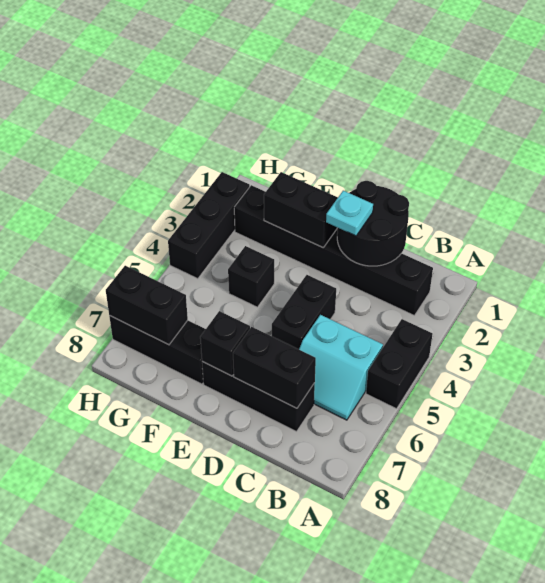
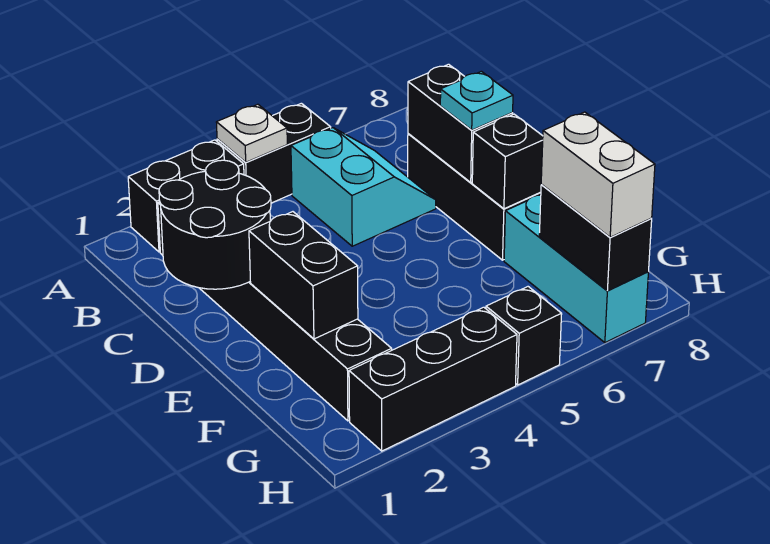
none -> white 1x1 plate [216,104,287,162]
cyan 1x1 plate [326,191,373,236] -> cyan 1x1 plate moved to [440,71,513,130]
black 1x2 brick [272,275,336,349] -> black 1x2 brick moved to [128,140,244,252]
black 1x1 brick [228,246,274,307] -> black 1x1 brick moved to [486,287,562,385]
black 1x3 brick [109,316,206,384] -> cyan 1x3 brick [504,195,648,343]
none -> white 1x2 brick [541,112,655,237]

